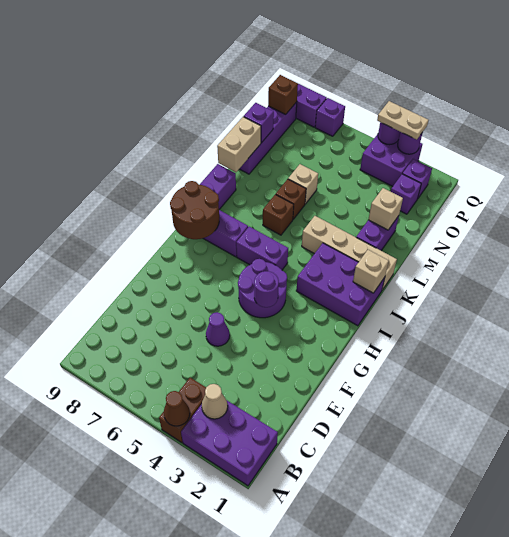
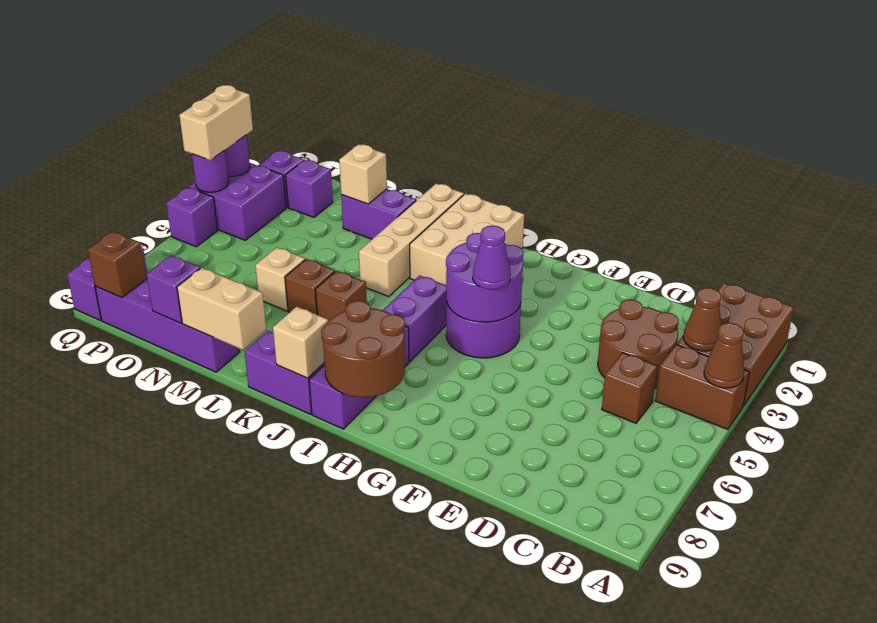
purple 2x3 brick [181,401,278,486] -> brown 2x3 brick [677,283,794,406]
tan 1x1 cone [202,384,228,419] -> brown 1x1 cone [683,288,721,351]
none -> brown 2x2 round brick [598,300,679,388]
none -> brown 1x1 brick [602,353,657,423]
purple 1x1 cone [206,312,230,346] -> purple 1x1 cone moved to [473,226,511,289]
purple 1x1 round brick [254,271,279,307] -> purple 2x2 round brick [446,233,523,322]
purple 2x3 brick [296,243,385,326] -> tan 2x3 brick [410,194,524,285]
tan 1x1 brick [353,250,389,293] -> tan 1x1 brick moved to [273,307,328,378]
tan 1x2 plate [377,101,429,140] -> tan 1x2 brick [179,85,253,160]
purple 1x1 brick [315,98,345,136] -> purple 1x1 brick moved to [166,188,218,247]

